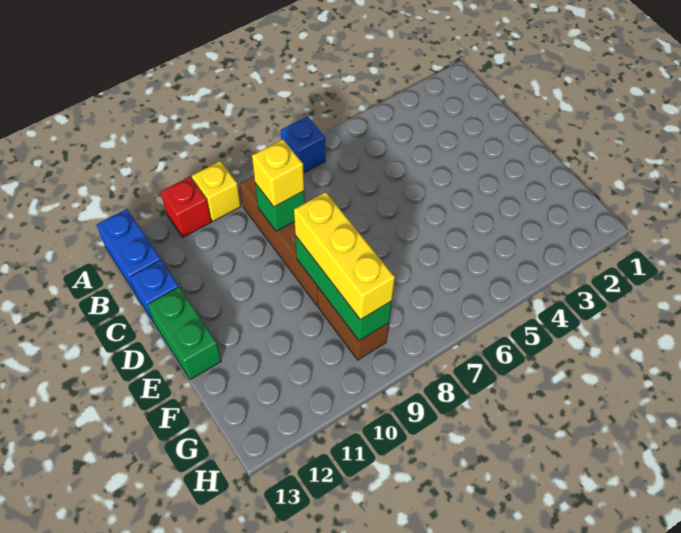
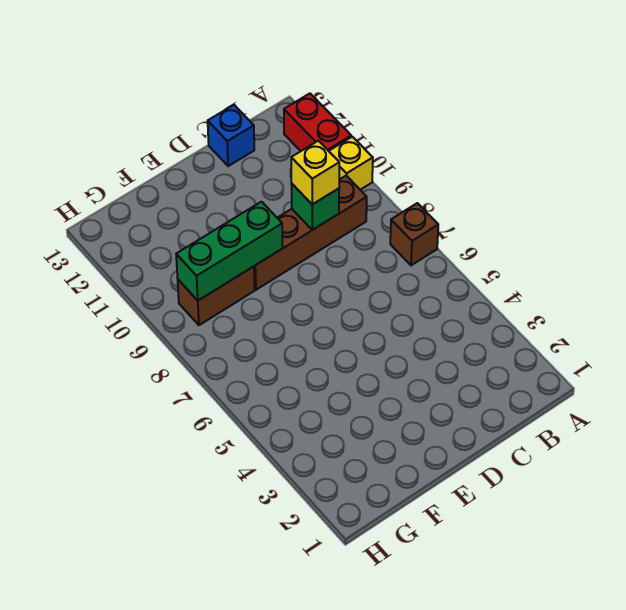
blue 1x1 brick [281,116,325,173] -> brown 1x1 brick [390,203,438,265]
red 1x1 brick [161,177,211,237] -> red 1x2 brick [284,94,351,151]
blue 1x2 brick [96,209,161,296] -> none
green 1x2 brick [148,287,221,380] -> none
yellow 1x3 brick [294,192,395,320] -> none

